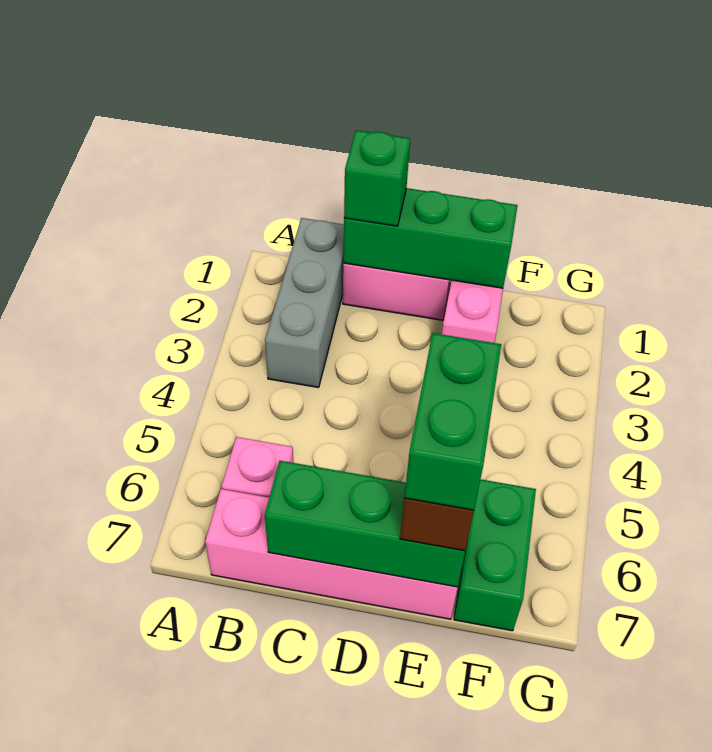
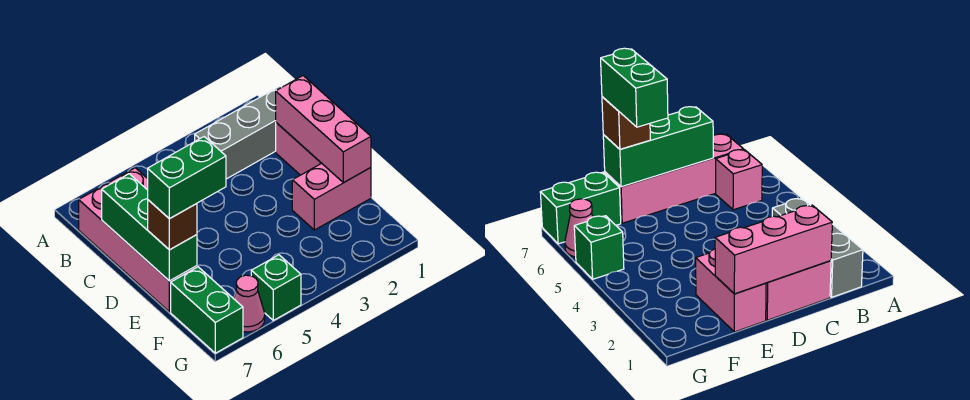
green 1x3 brick [343,188,517,288] -> pink 1x3 brick [276,76,371,183]
green 1x1 brick [344,130,410,226] -> green 1x1 brick moved to [251,255,301,320]
green 1x2 brick [454,479,536,631] -> green 1x2 brick turned to [171,267,243,353]
none -> pink 1x1 cone [234,275,265,332]

